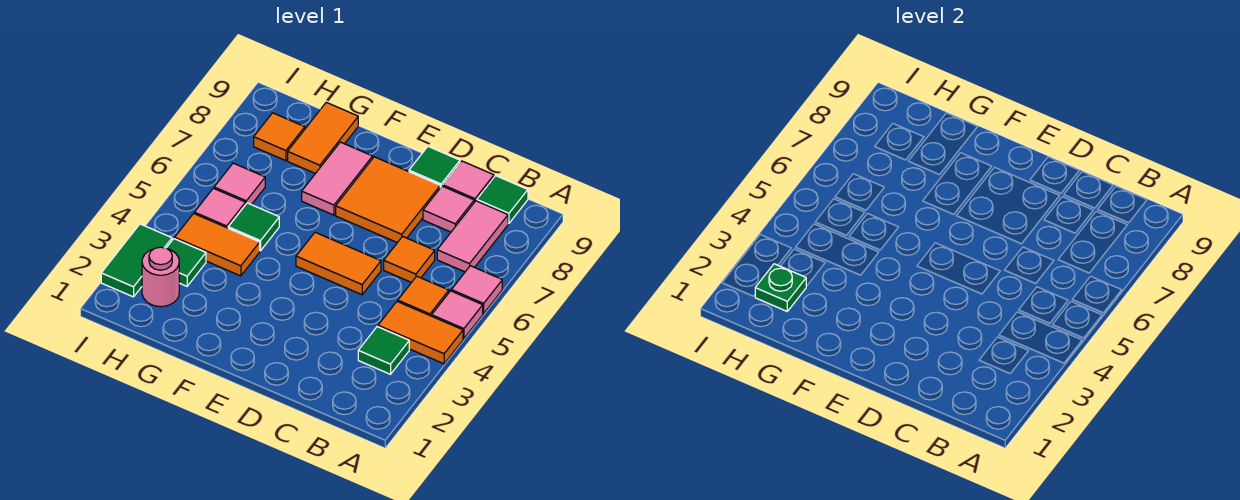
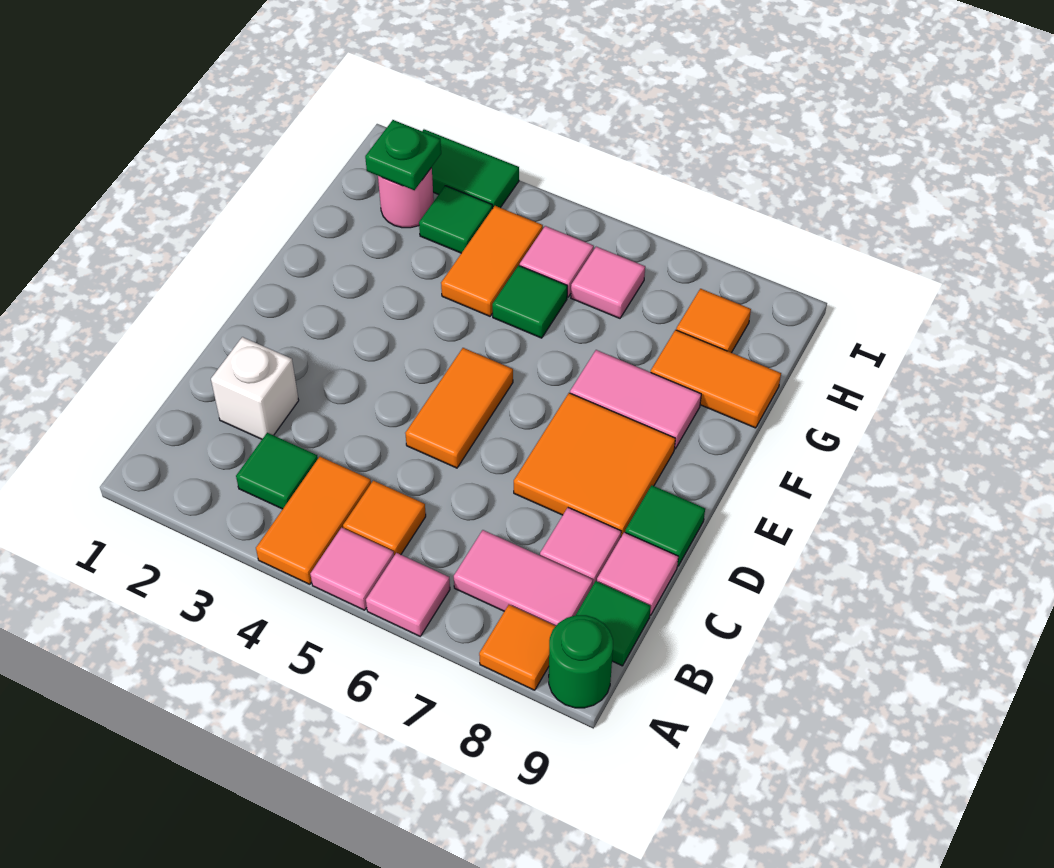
none -> green 1x1 round brick [549,615,613,708]
none -> white 1x1 brick [211,337,299,439]
orange 1x1 tile [384,236,435,283] -> orange 1x1 tile moved to [479,605,556,690]

